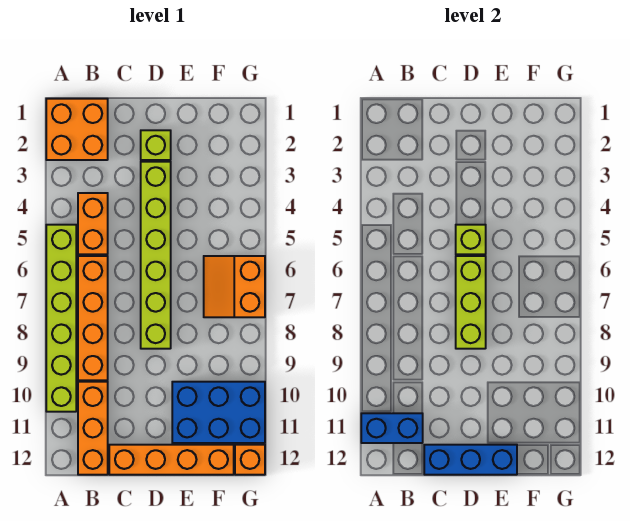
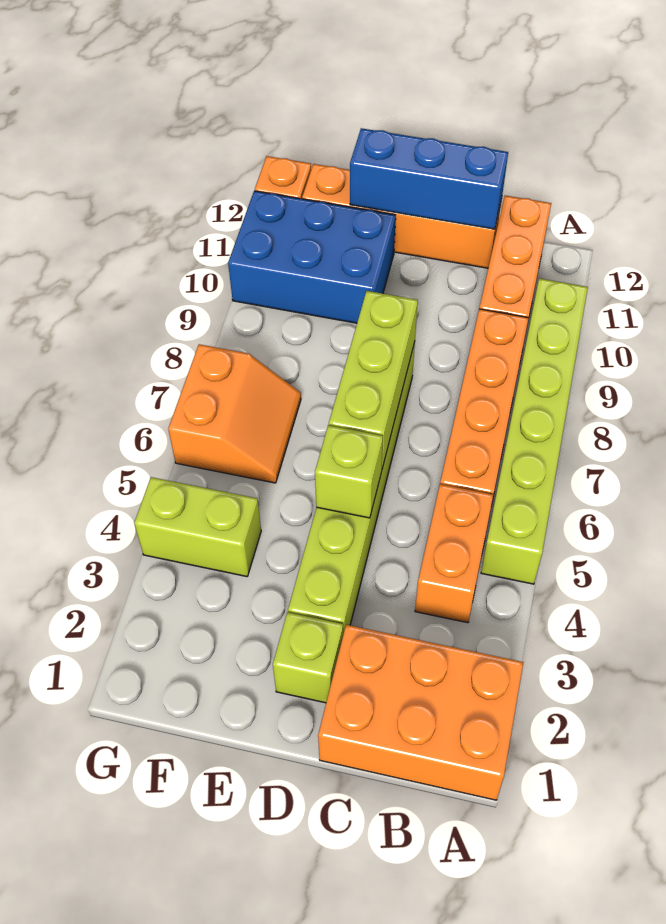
orange 2x2 brick [46,99,108,160] -> orange 2x3 brick [318,625,523,800]
blue 1x2 brick [361,413,423,443] -> none
none -> lime 1x2 brick [134,477,261,577]

